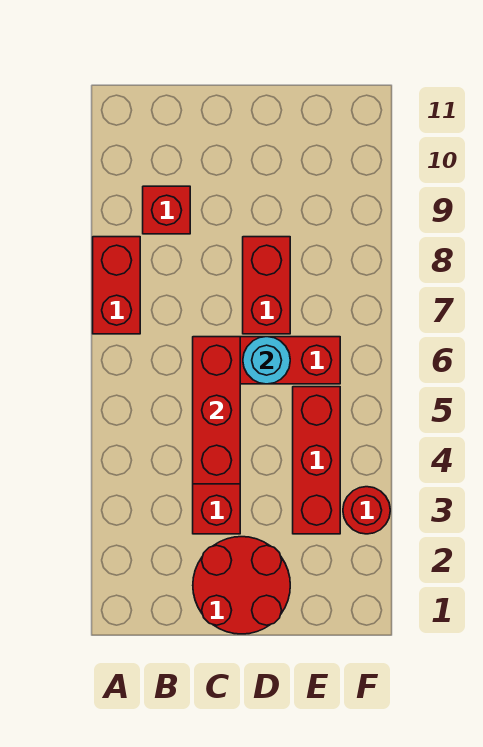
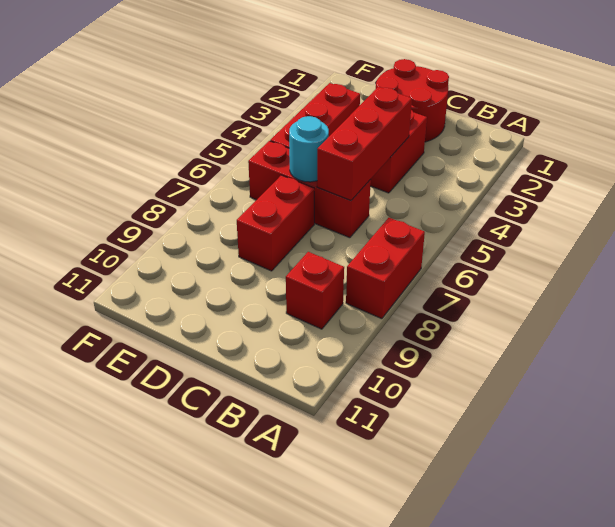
red 1x1 round brick [343,487,390,534] -> none

